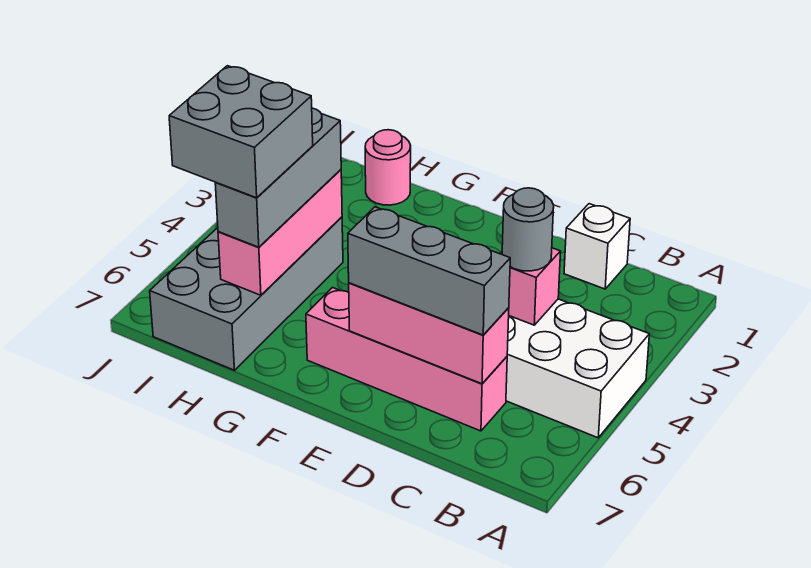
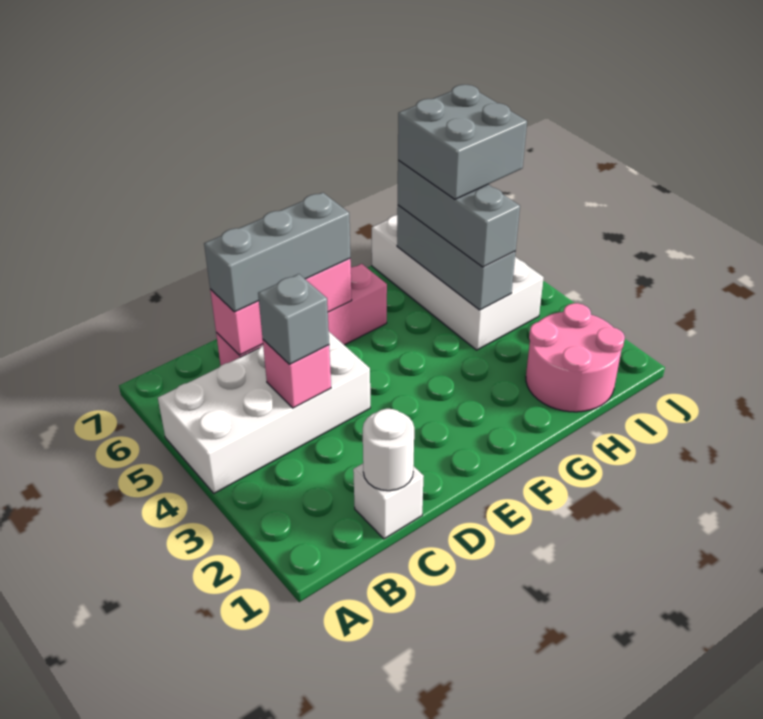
none -> white 1x1 round brick [363,409,414,491]
grey 1x1 round brick [502,188,554,271] -> grey 1x1 brick [258,274,329,364]
pink 1x1 round brick [365,130,411,205] -> pink 2x2 round brick [526,303,625,412]
grey 2x4 brick [150,217,343,370] -> white 2x4 brick [372,215,544,350]
pink 1x3 brick [218,170,342,295] -> grey 1x3 brick [397,205,516,310]

